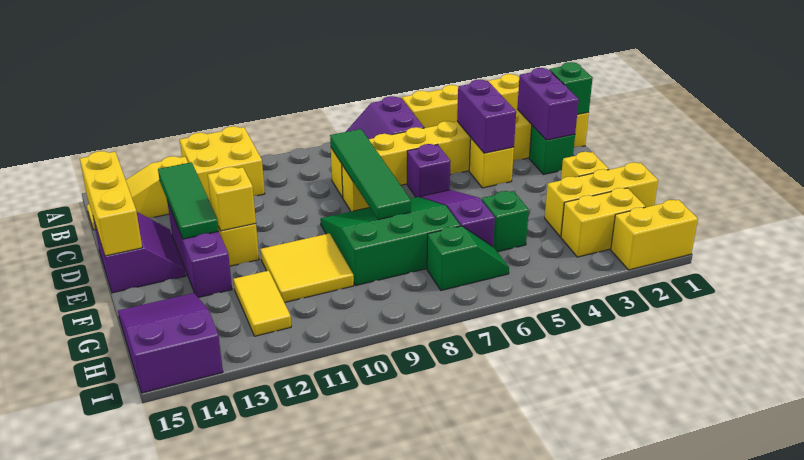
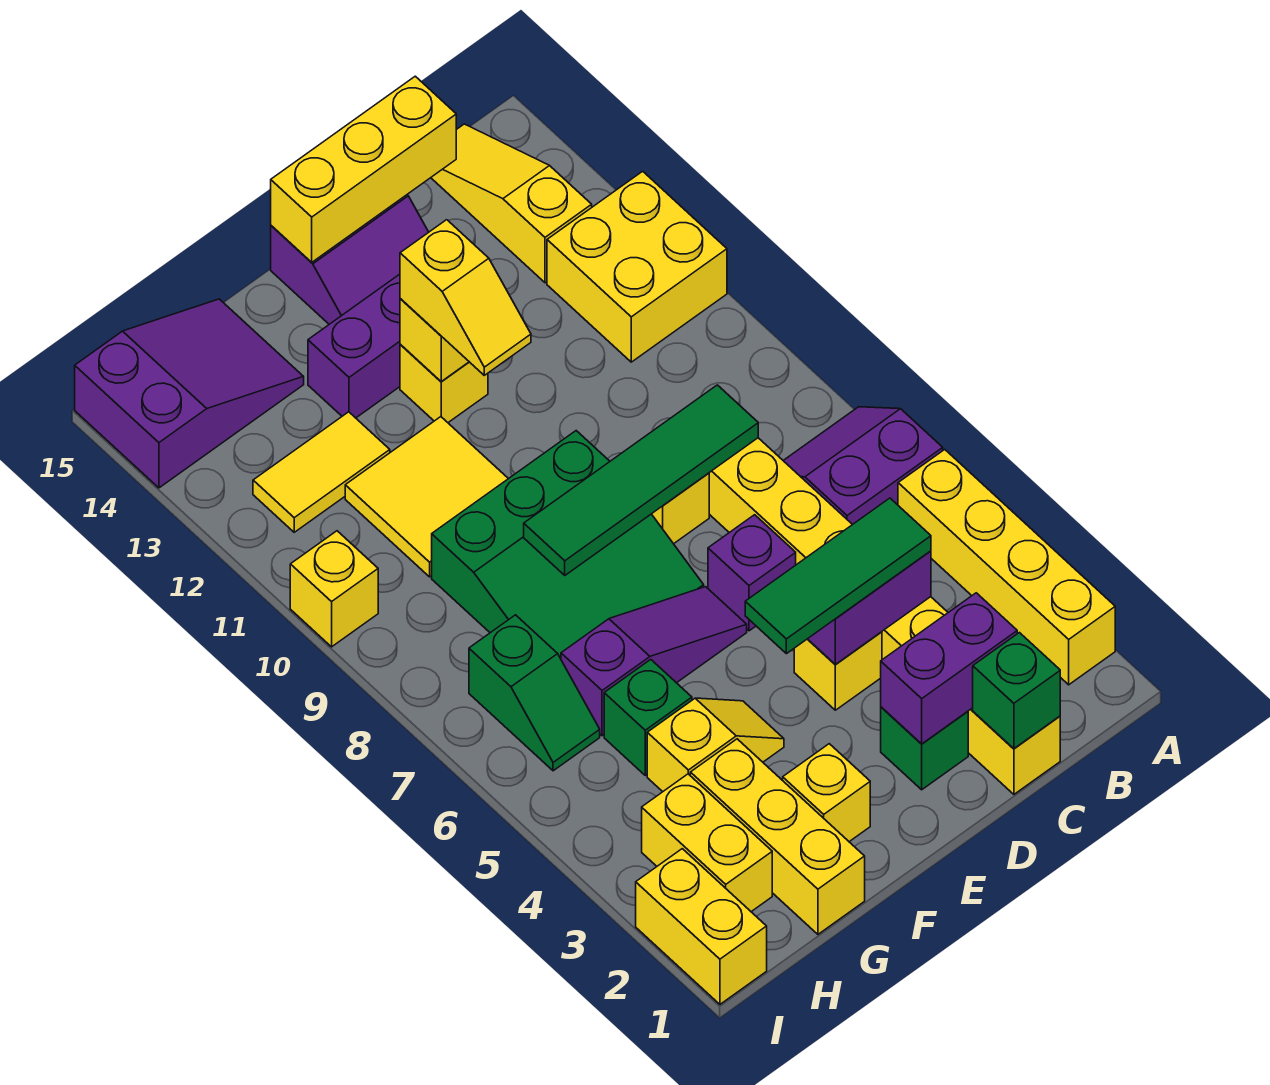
green 1x3 tile [158,162,219,239] -> green 1x3 tile moved to [745,498,931,654]
green 3x3 slope [320,197,460,285] -> green 3x3 slope turned to [432,431,704,659]
none -> yellow 1x2 slope [400,220,531,375]
none -> yellow 1x2 slope [647,698,784,792]
none -> yellow 1x1 brick [290,531,378,647]

